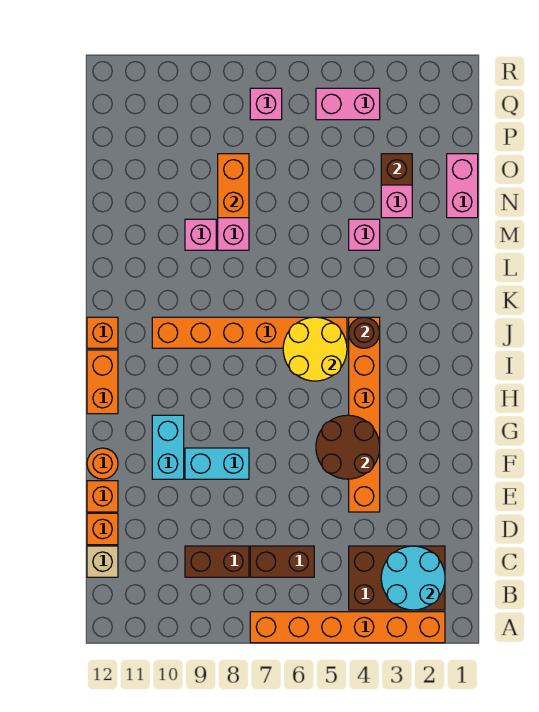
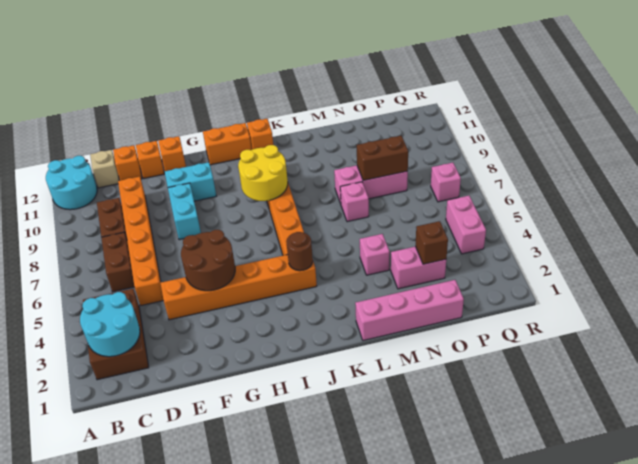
orange 1x6 brick [250,612,445,643] -> orange 1x6 brick moved to [118,177,164,306]
none -> cyan 2x2 round brick [46,156,97,210]
orange 1x1 round brick [87,448,118,479] -> orange 1x1 brick [158,136,186,171]
yellow 2x2 round brick [283,317,347,381] -> yellow 2x2 round brick moved to [238,145,288,201]
pink 1x1 brick [185,219,216,250] -> pink 1x1 brick moved to [340,182,369,222]
pink 1x2 brick [447,154,478,218] -> pink 1x4 brick [355,280,464,341]
orange 1x2 brick [218,154,249,218] -> brown 1x2 brick [357,136,408,181]

